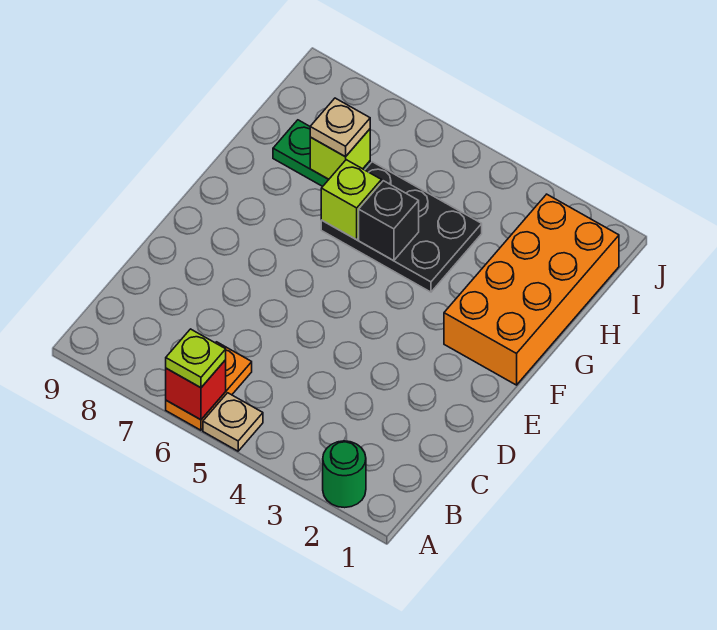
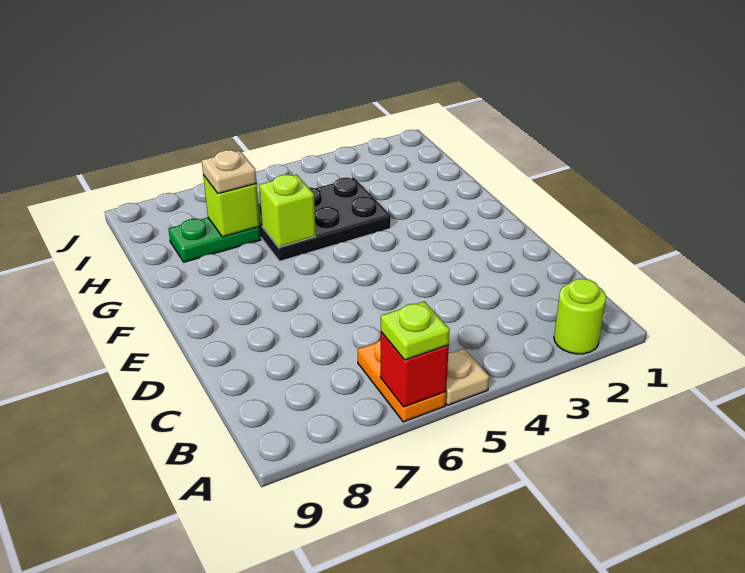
green 1x1 round brick [323,441,366,508] -> lime 1x1 round brick [554,279,606,354]
orange 2x4 brick [444,194,619,385] -> none
black 1x1 brick [359,181,419,261] -> none

